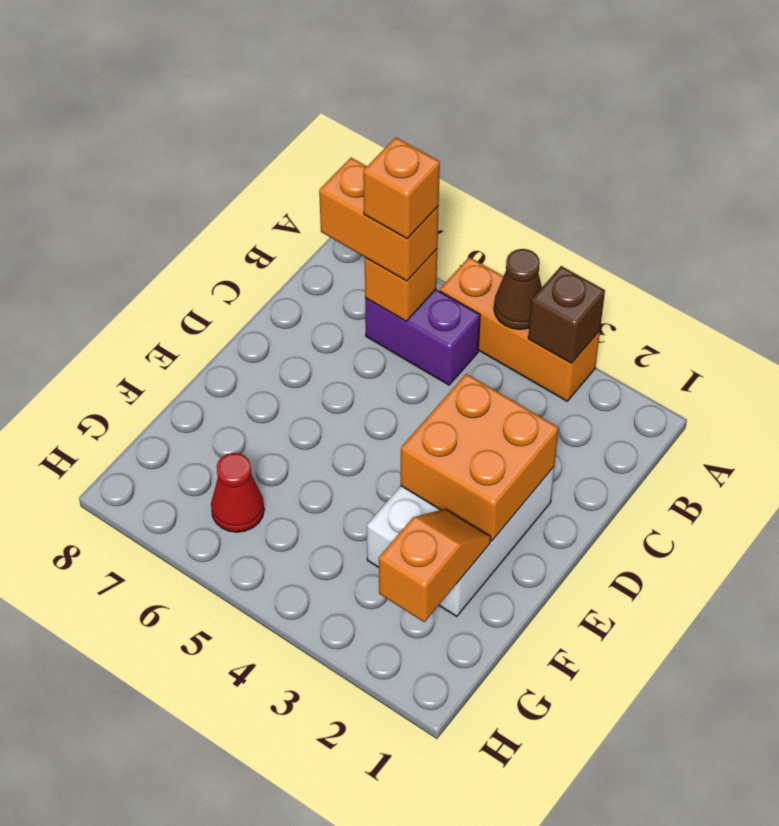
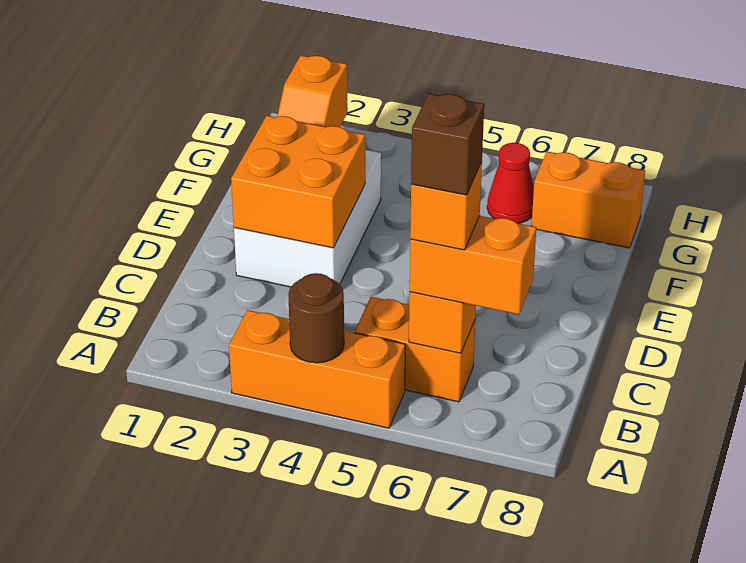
brown 1x1 brick [528,266,605,364] -> brown 1x1 brick moved to [411,94,484,195]
brown 1x1 cone [494,249,542,329] -> brown 1x1 round brick [288,273,344,363]
purple 1x2 brick [365,289,480,385] -> orange 1x2 brick [355,297,475,402]
none -> orange 1x2 brick [532,152,645,248]

